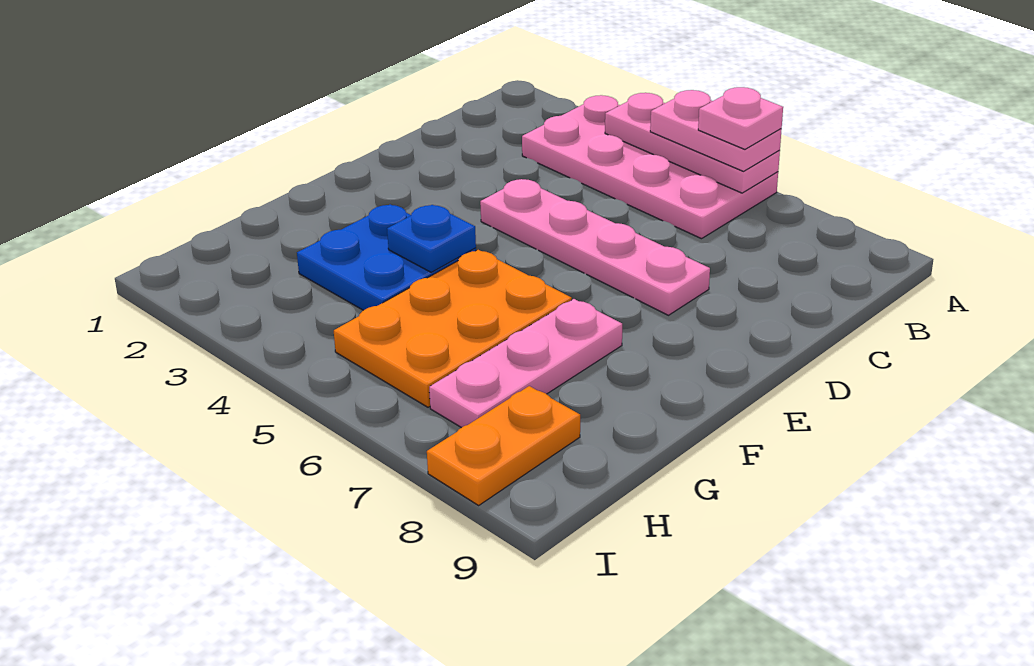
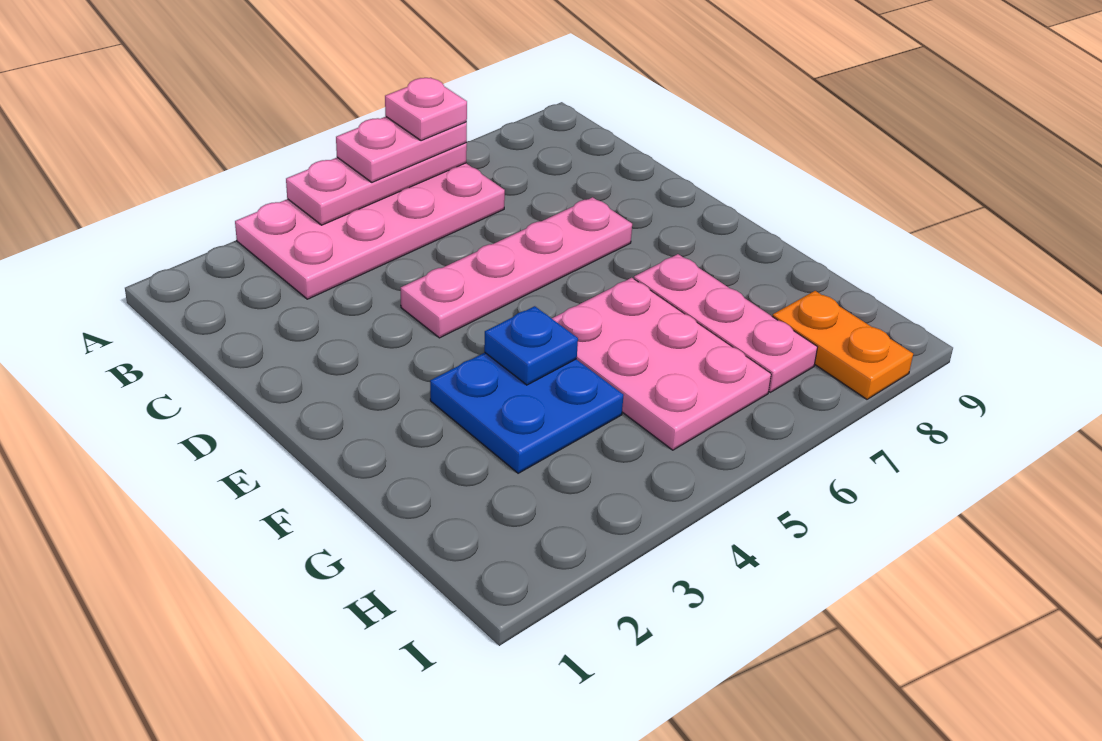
orange 2x3 plate [334,250,572,407] -> pink 2x3 plate [552,278,771,450]

